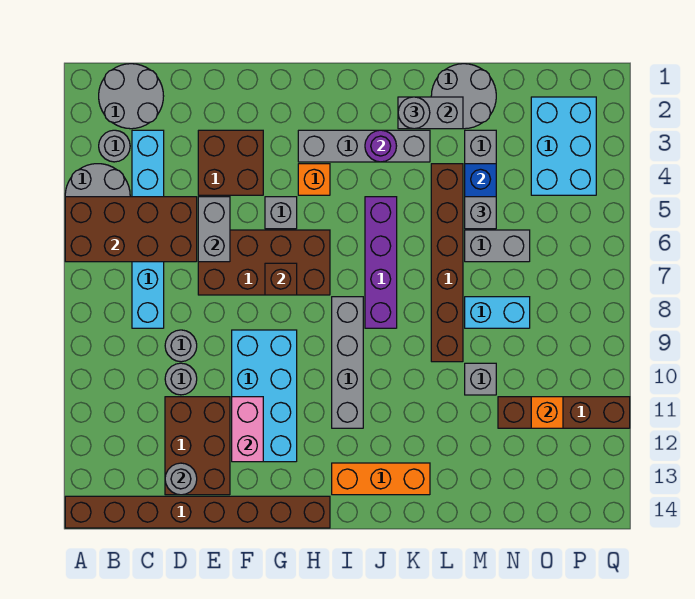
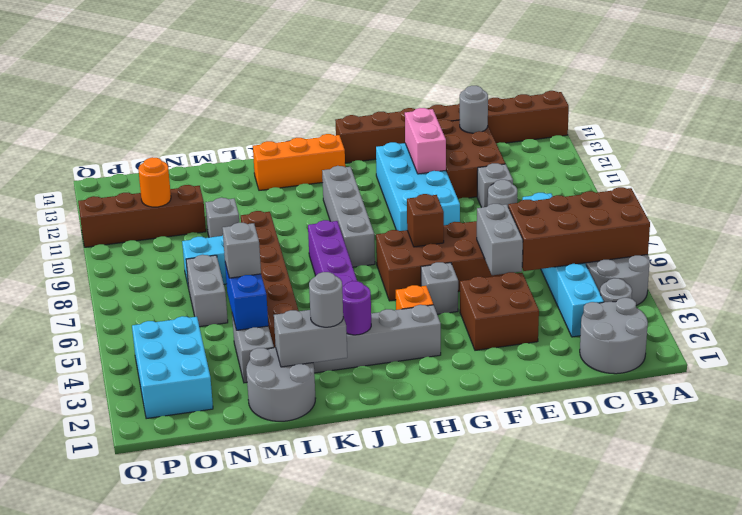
grey 1x1 round brick [165,363,197,395] -> grey 1x1 brick [477,163,513,207]
grey 1x2 brick [465,230,530,262] -> grey 1x2 brick turned to [186,255,228,327]
orange 1x1 brick [531,397,563,428] -> orange 1x1 round brick [138,157,171,207]

